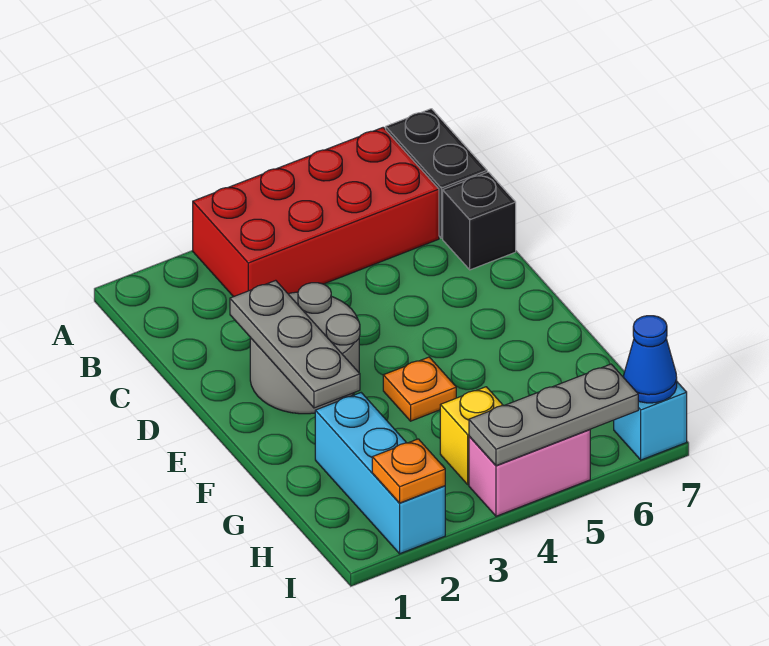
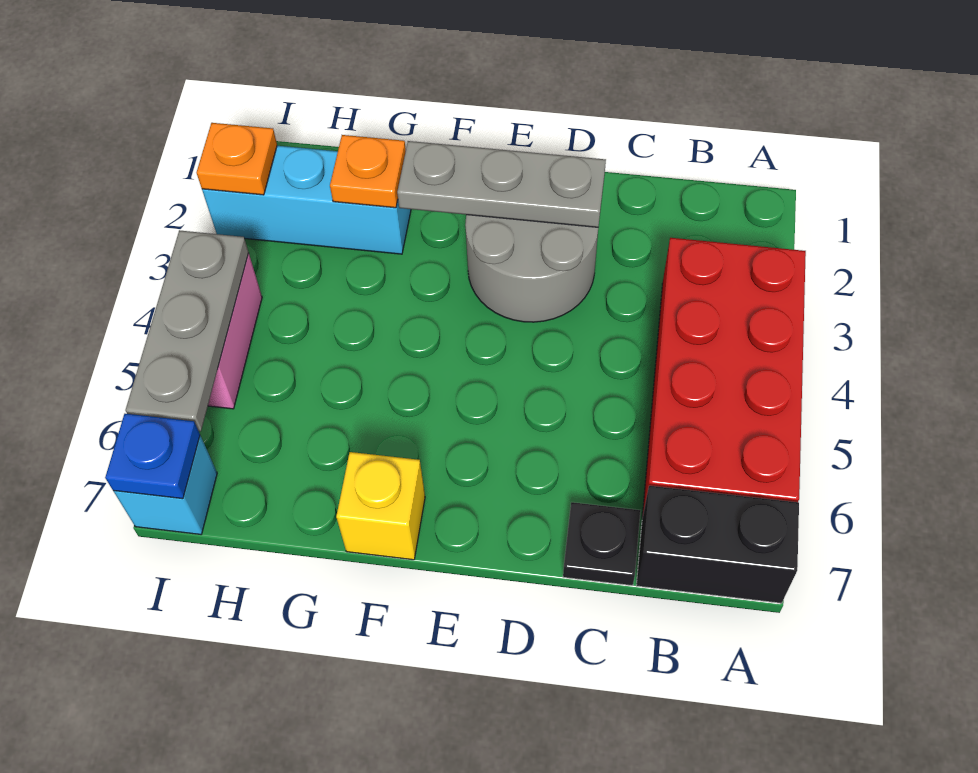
black 1x1 brick [443,172,516,270] -> black 1x1 plate [563,502,641,586]
orange 1x1 plate [383,357,456,421] -> orange 1x1 plate moved to [330,135,406,208]
yellow 1x1 brick [440,387,503,484] -> yellow 1x1 brick moved to [336,452,425,560]
blue 1x1 cone [624,316,677,403] -> blue 1x1 plate [105,414,200,499]

